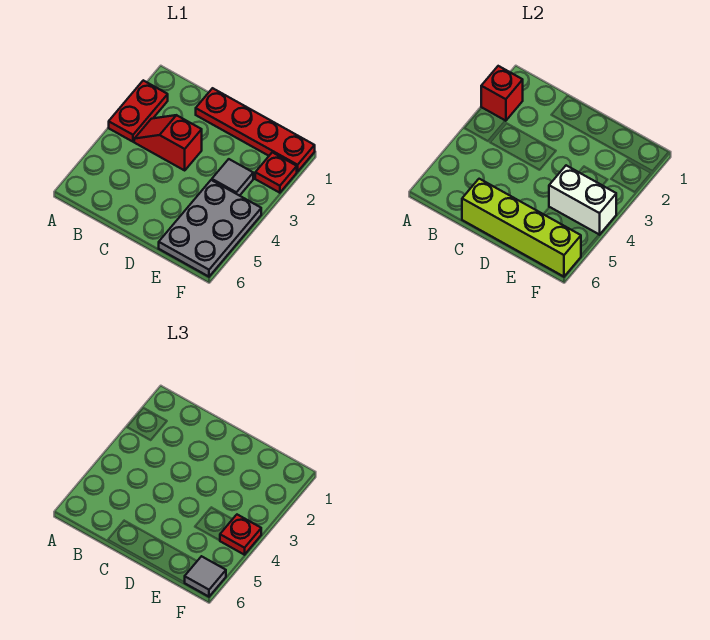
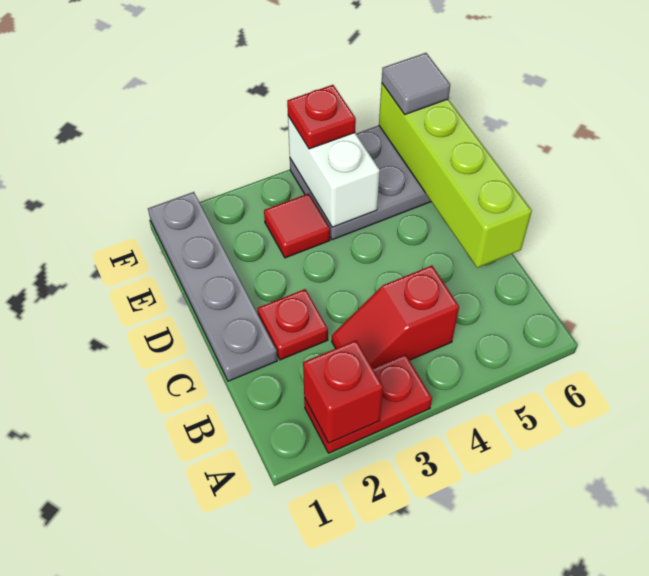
red 1x2 slope [134,115,202,170] -> red 1x2 slope turned to [332,266,459,368]
red 1x4 plate [196,88,315,172] -> grey 1x4 plate [148,192,277,381]
grey 1x1 tile [212,159,253,196] -> red 1x1 tile [264,194,330,258]
red 1x1 plate [255,152,297,193] -> red 1x1 plate moved to [258,289,328,360]

